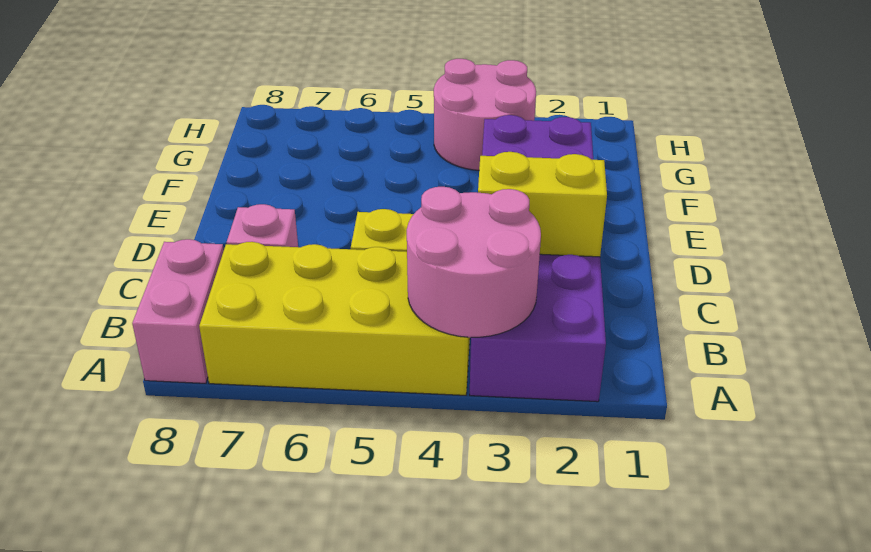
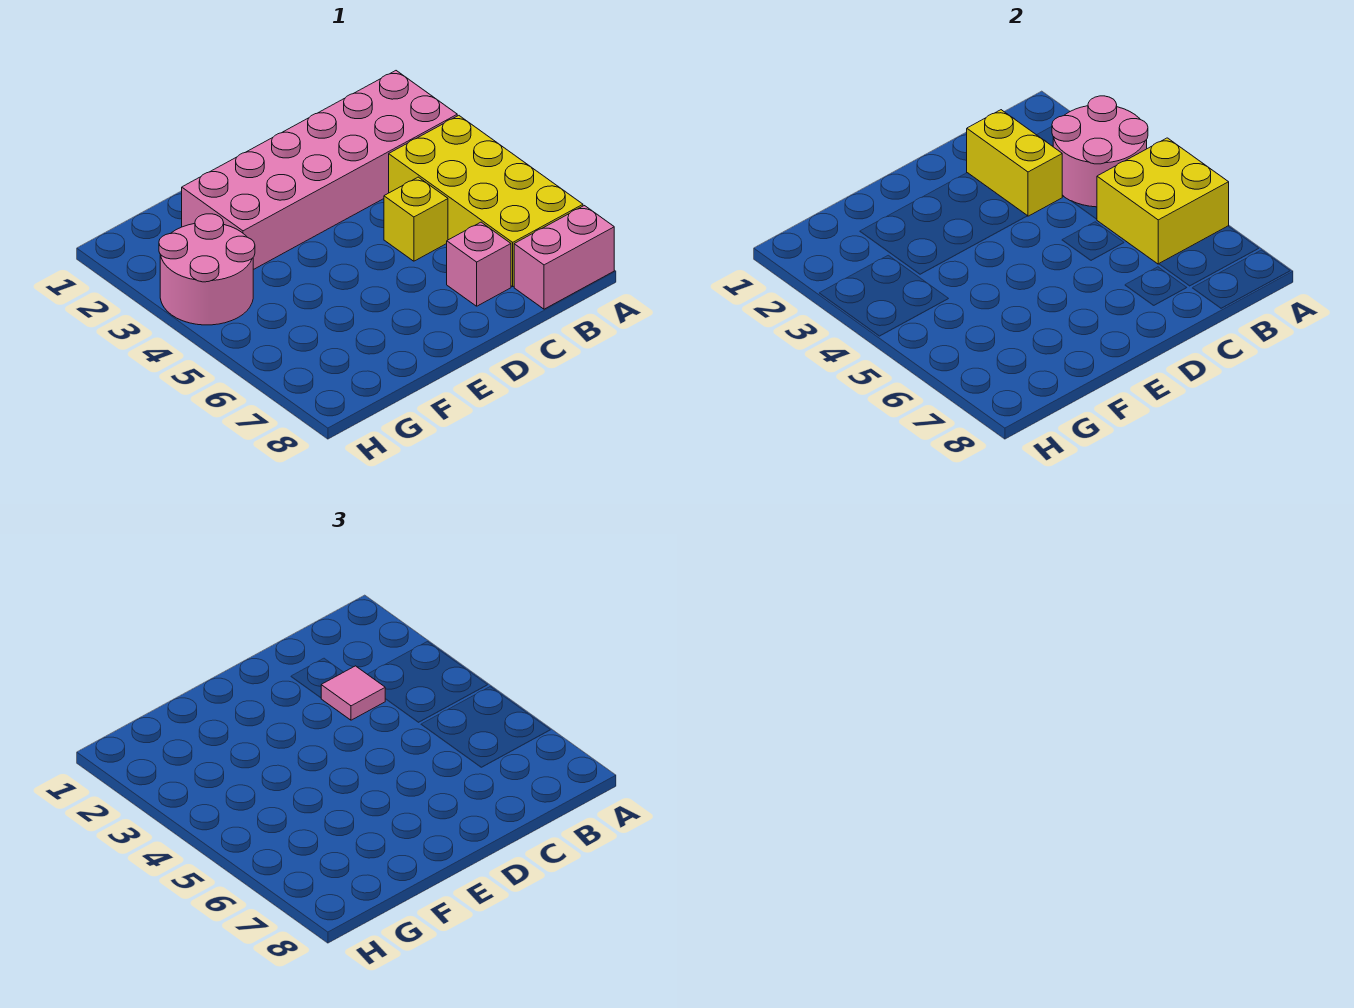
purple 2x6 brick [470,115,606,402] -> pink 2x6 brick [182,71,457,270]
none -> yellow 2x2 brick [1097,138,1229,264]
none -> pink 1x1 tile [321,666,385,720]

